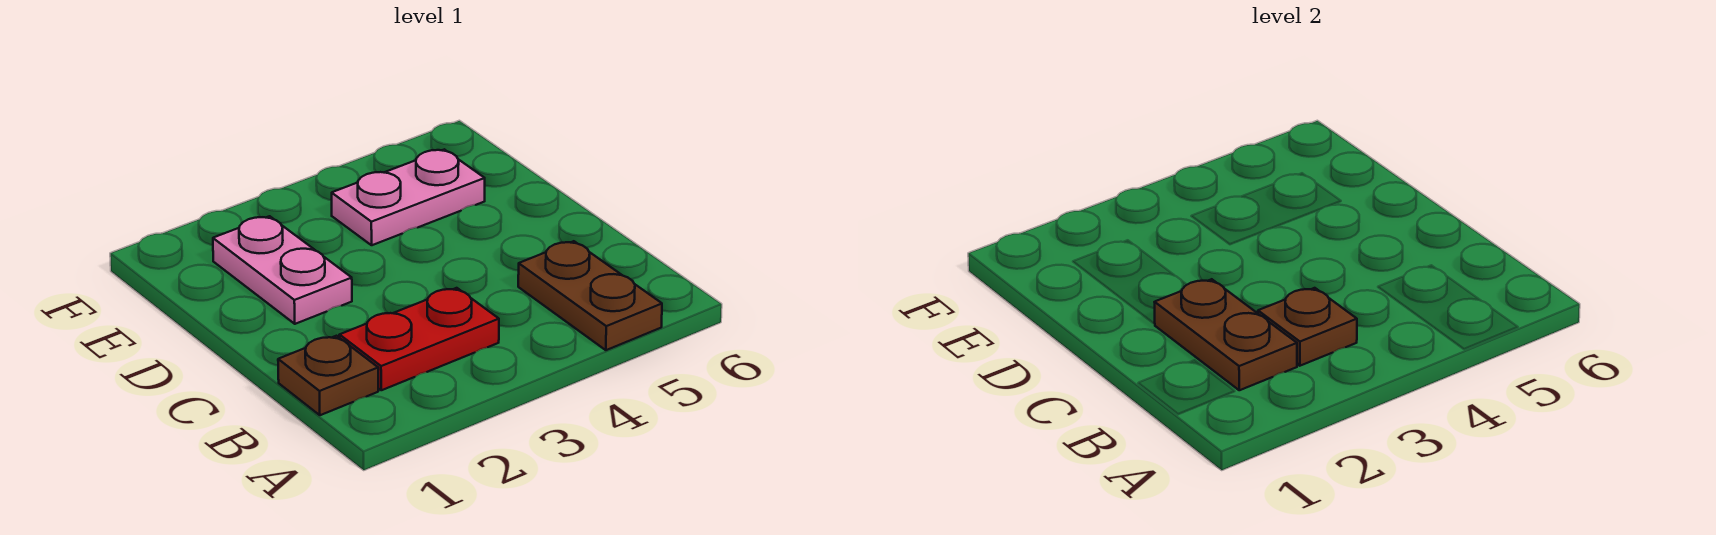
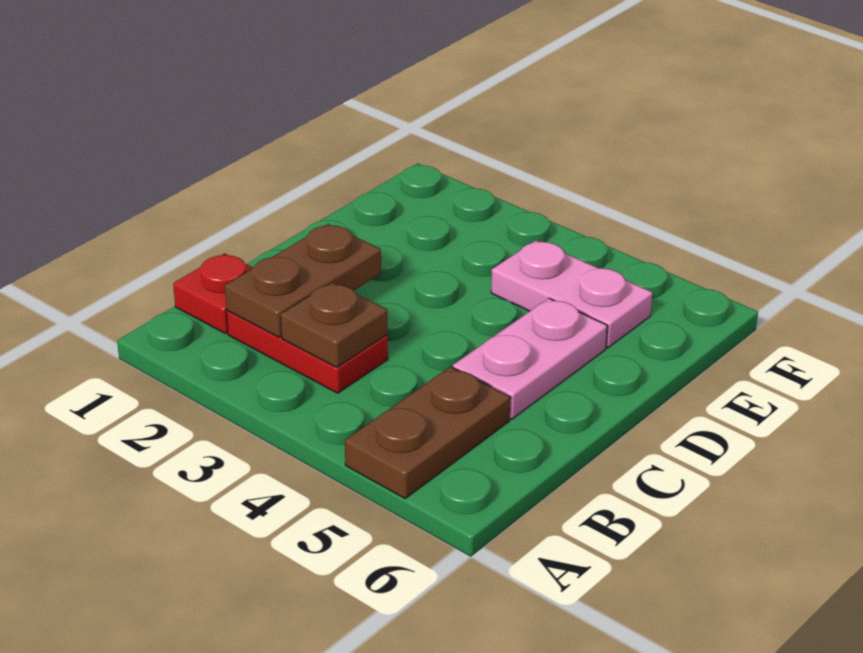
brown 1x1 plate [278,336,378,415] -> red 1x1 plate [173,253,253,334]
pink 1x2 plate [213,216,352,324] -> pink 1x2 plate moved to [453,298,607,419]

